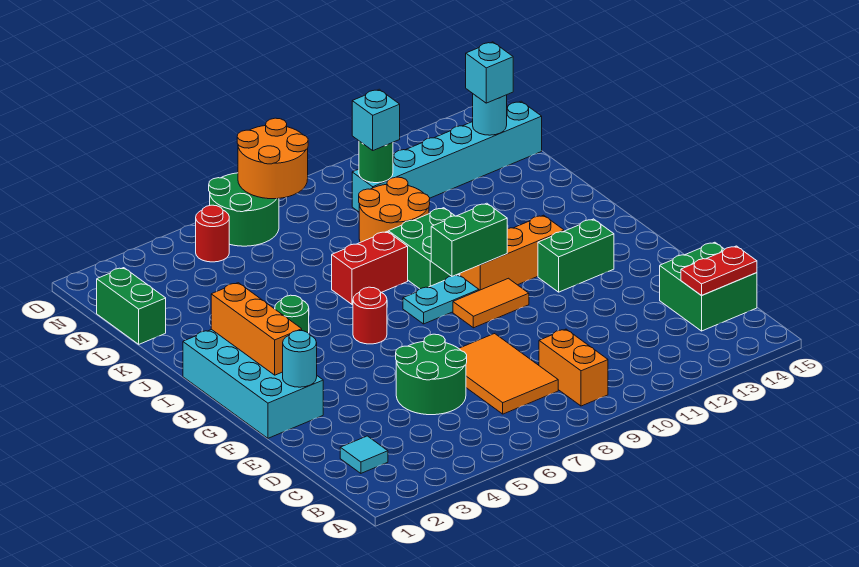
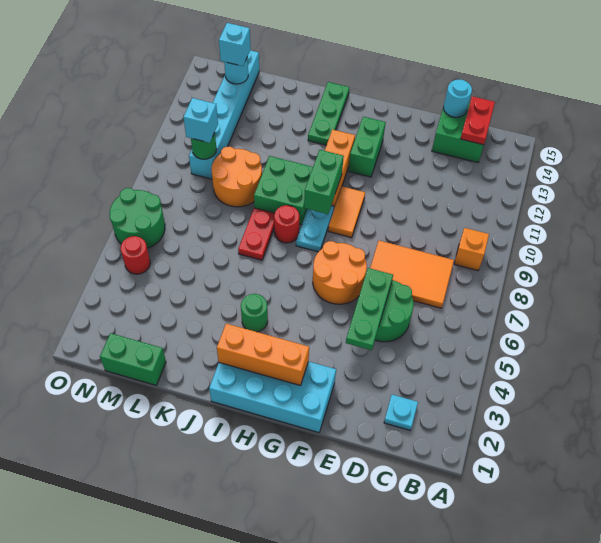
orange 1x2 brick [539,329,608,406] -> orange 1x1 brick [454,228,489,271]
cyan 1x1 tile [340,436,388,473] -> cyan 1x1 plate [384,395,418,430]
none -> green 1x3 plate [346,268,393,350]
cyan 1x1 round brick [283,330,317,387] -> cyan 1x1 round brick moved to [444,80,472,117]
red 1x1 round brick [353,287,387,344] -> red 1x1 round brick moved to [274,205,299,243]
none -> green 1x3 plate [308,82,349,145]
red 1x2 brick [332,232,408,305] -> red 1x2 plate [238,208,275,260]
orange 2x2 round brick [237,118,308,199] -> orange 2x2 round brick moved to [313,241,367,304]

